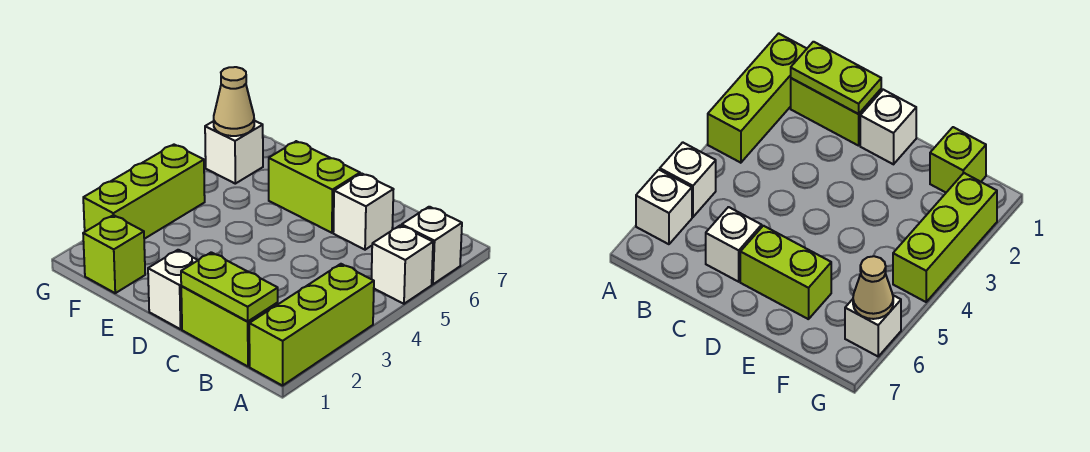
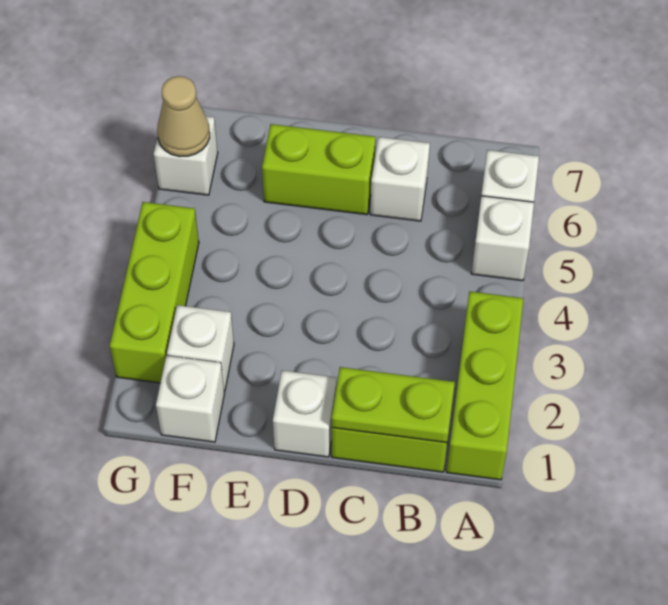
lime 1x1 brick [83,215,145,293] -> white 1x1 brick [156,356,225,442]
none -> white 1x1 brick [167,305,234,391]

